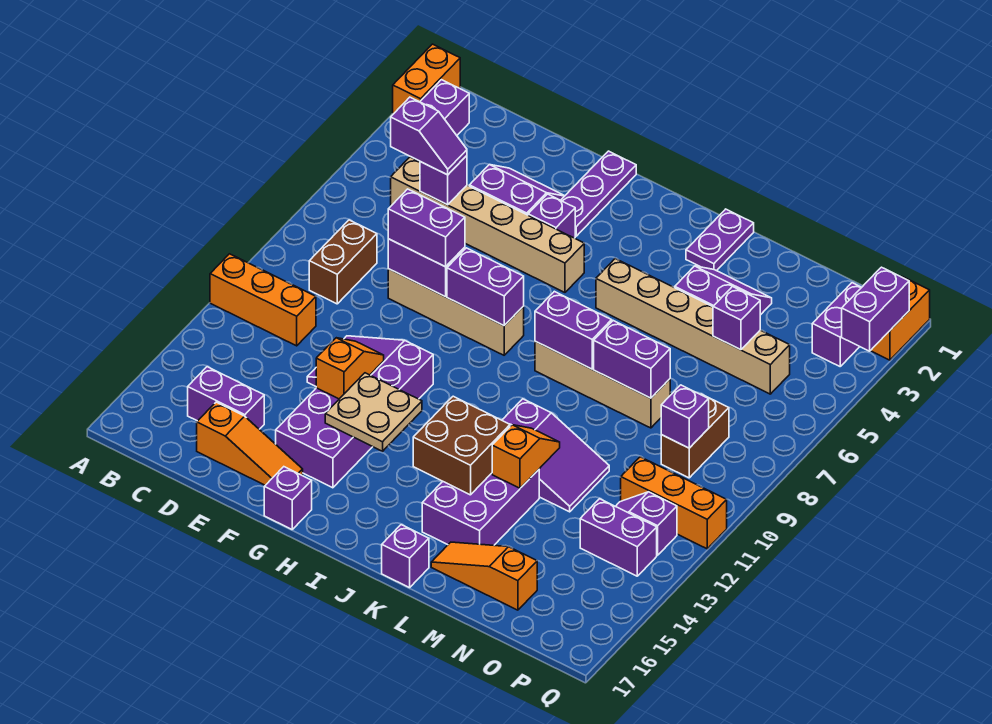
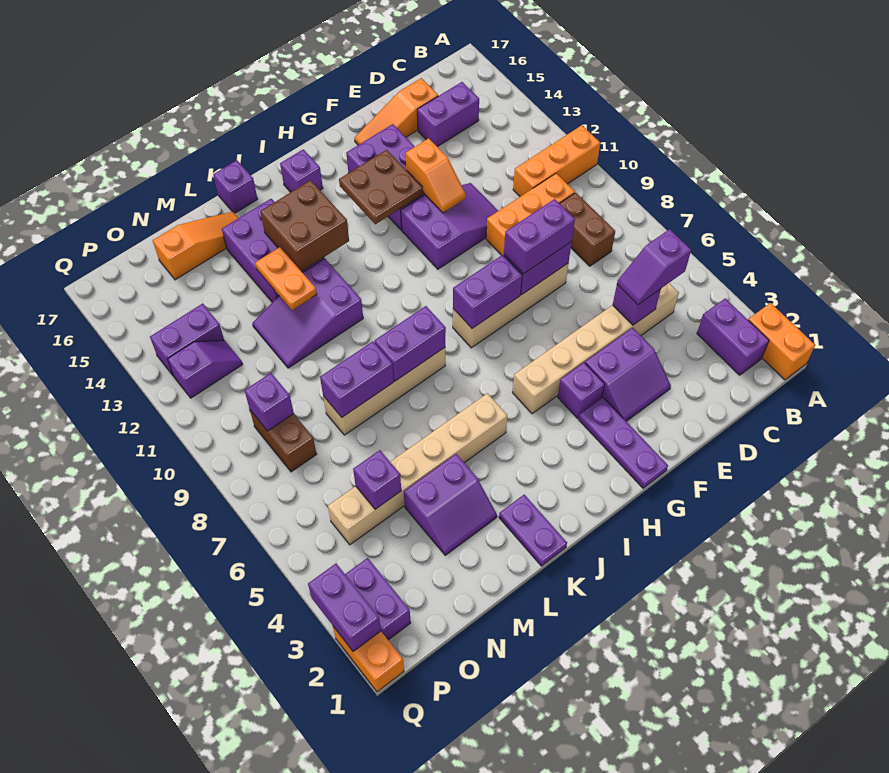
tan 2x2 plate [325,373,422,451] -> brown 2x2 plate [339,150,423,224]
purple 1x1 brick [264,467,312,529] -> purple 1x1 brick moved to [280,149,323,192]
orange 1x2 slope [492,425,560,488] -> orange 1x2 plate [255,247,317,310]
orange 1x3 brick [621,457,727,549] -> orange 1x3 brick moved to [486,174,575,256]

